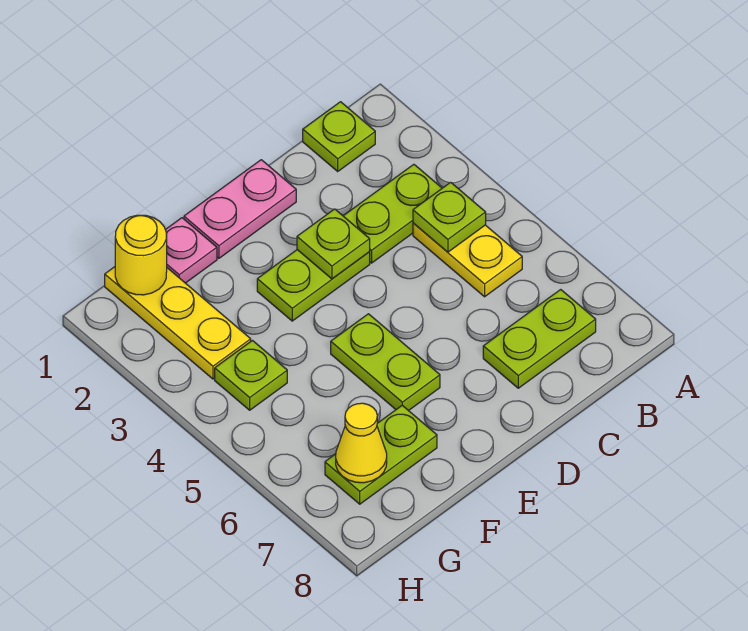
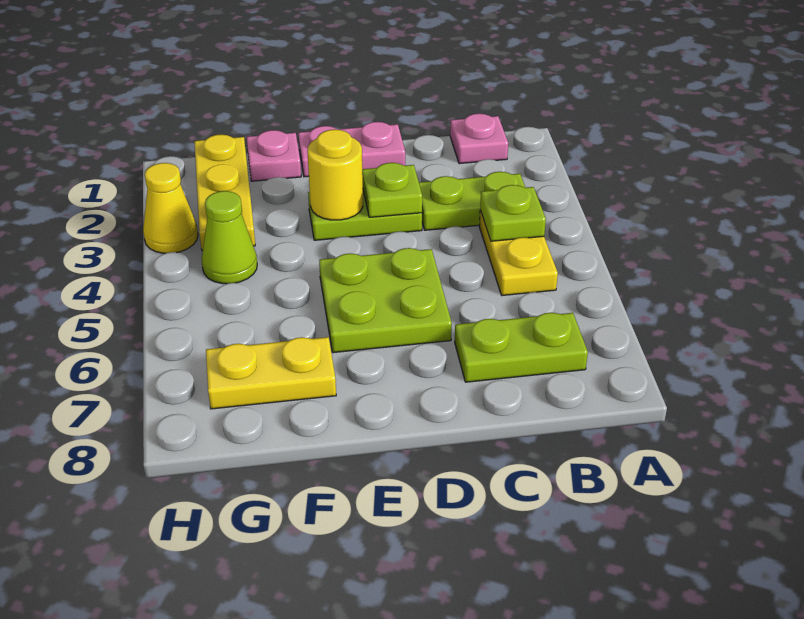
lime 1x1 plate [303,102,375,171] -> pink 1x1 plate [450,113,508,164]
lime 1x2 plate [331,314,440,411] -> lime 2x2 plate [319,248,452,353]
lime 1x2 plate [325,405,437,504] -> yellow 1x2 plate [206,337,336,409]
yellow 1x1 round brick [115,215,167,295] -> yellow 1x1 round brick moved to [307,129,363,220]
lime 1x1 plate [215,341,287,410] -> lime 1x1 cone [202,191,257,284]
yellow 1x1 cone [336,403,387,483] -> yellow 1x1 cone moved to [143,163,198,253]

